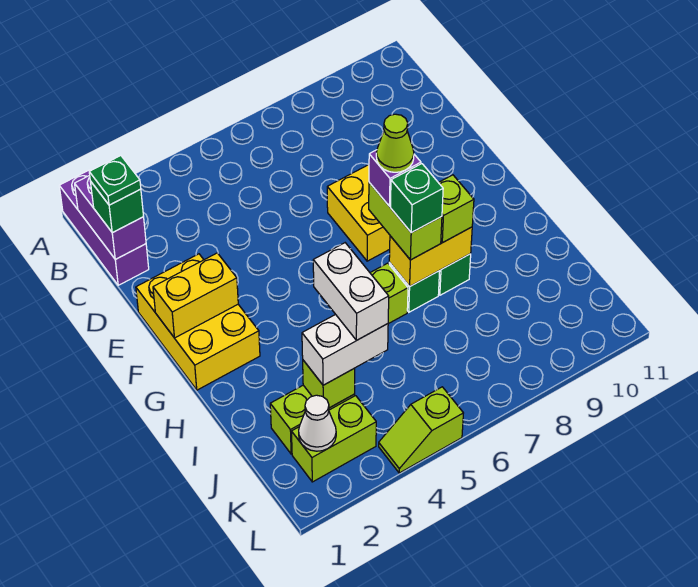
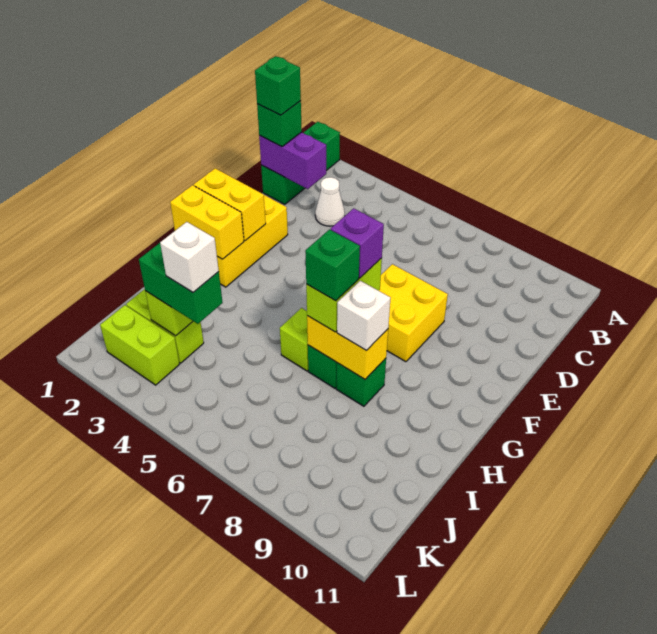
purple 1x3 brick [59,170,149,285] -> green 1x3 brick [261,122,340,204]
purple 1x2 brick [75,175,146,259] -> purple 1x2 brick turned to [259,132,326,189]
green 1x1 plate [89,156,141,205] -> green 1x1 brick [255,56,301,115]
none -> yellow 1x2 brick [170,185,244,259]
lime 1x1 cone [376,114,414,172] -> none
lime 1x1 brick [438,175,474,243] -> white 1x1 brick [337,281,390,351]
white 1x2 brick [313,243,389,340] -> white 1x1 brick [160,222,219,292]
white 1x2 brick [302,314,388,385] -> green 1x2 brick [139,243,223,324]
white 1x1 cone [299,395,336,451] -> white 1x1 cone moved to [315,177,345,226]
lime 1x2 slope [379,387,463,473] -> none

